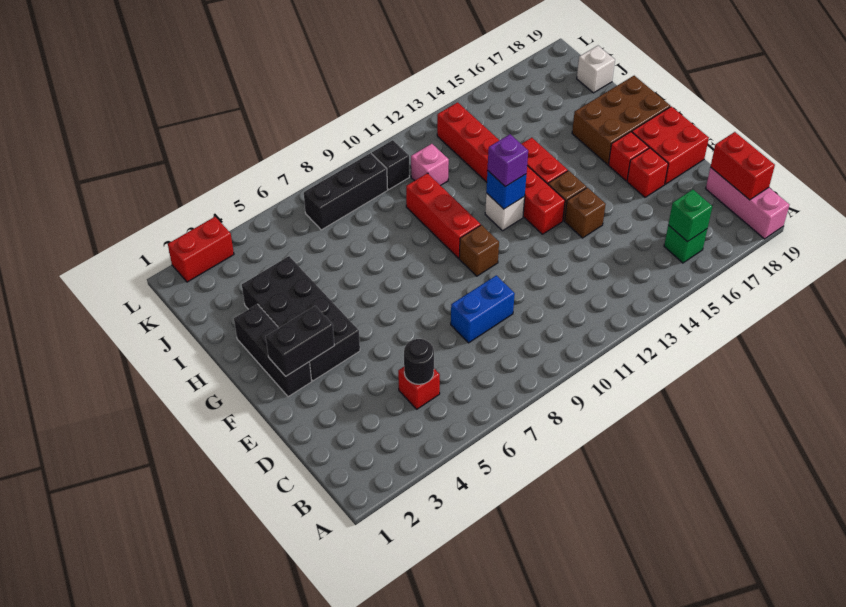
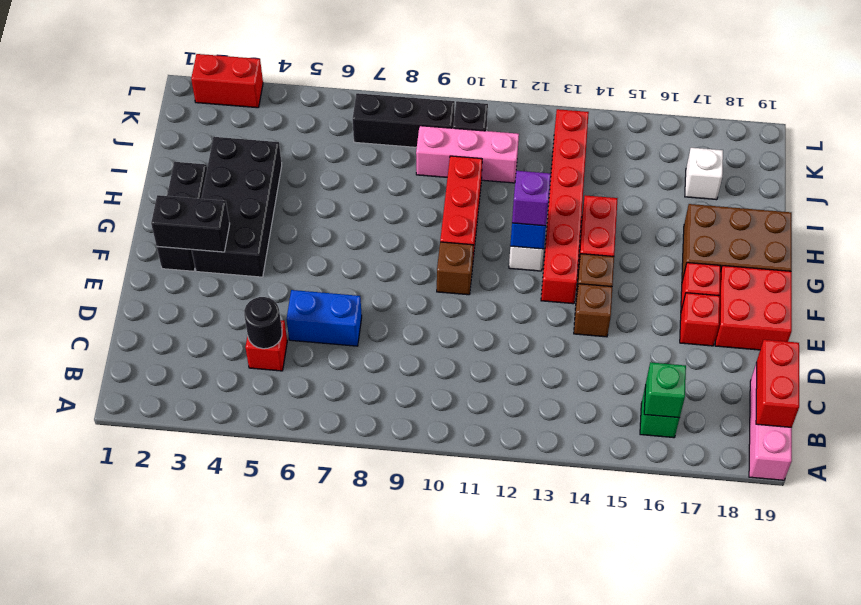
blue 1x2 brick [451,275,515,343] -> blue 1x2 brick moved to [287,290,362,346]
pink 1x1 brick [411,144,449,186] -> pink 1x3 brick [416,126,519,183]
white 1x1 brick [577,46,615,93] -> white 1x1 brick moved to [685,148,723,200]

